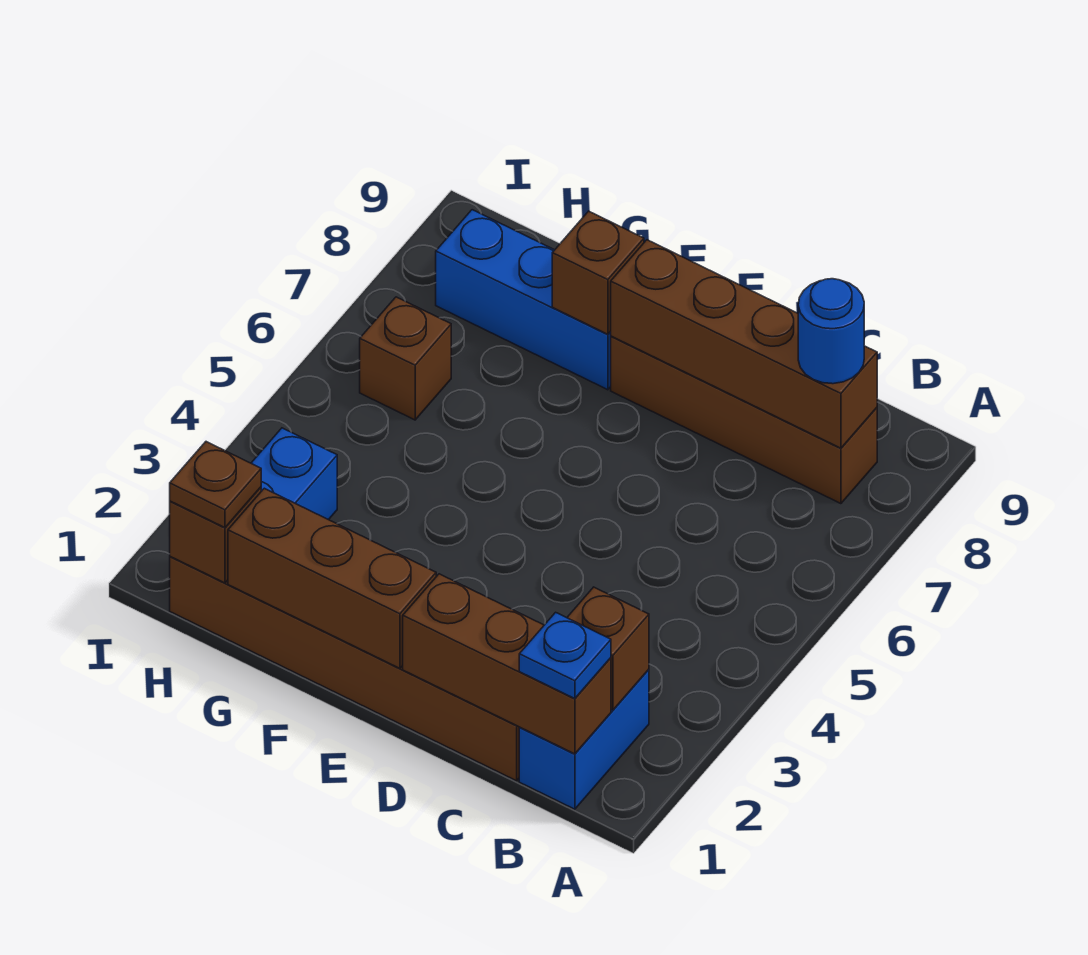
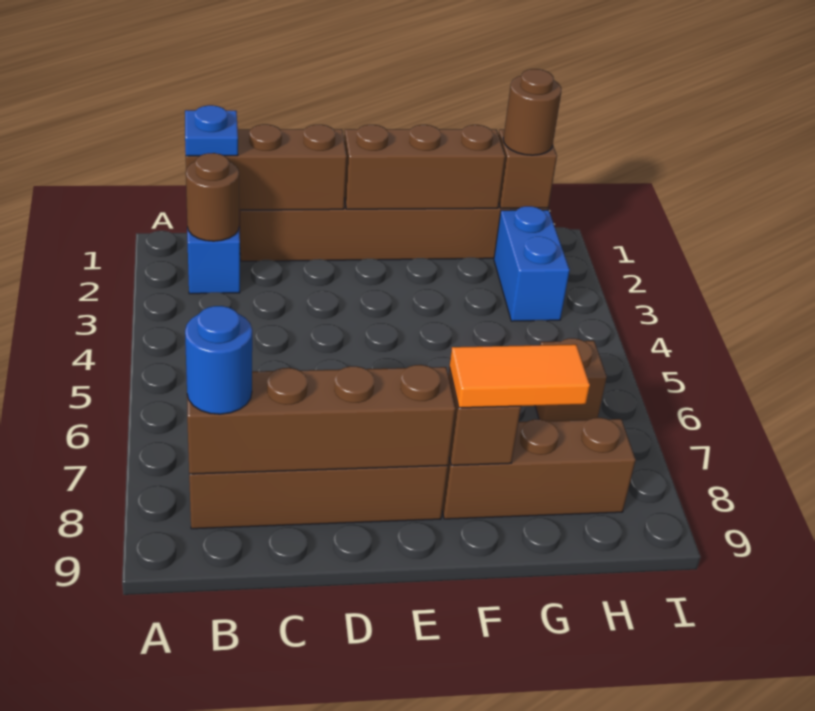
brown 1x1 brick [567,587,649,710] -> brown 1x1 round brick [186,153,239,241]
blue 1x3 brick [436,210,611,390] -> brown 1x3 brick [442,418,636,519]
none -> orange 1x2 tile [449,344,590,408]
brown 1x1 plate [170,442,261,528] -> brown 1x1 round brick [503,69,561,155]

